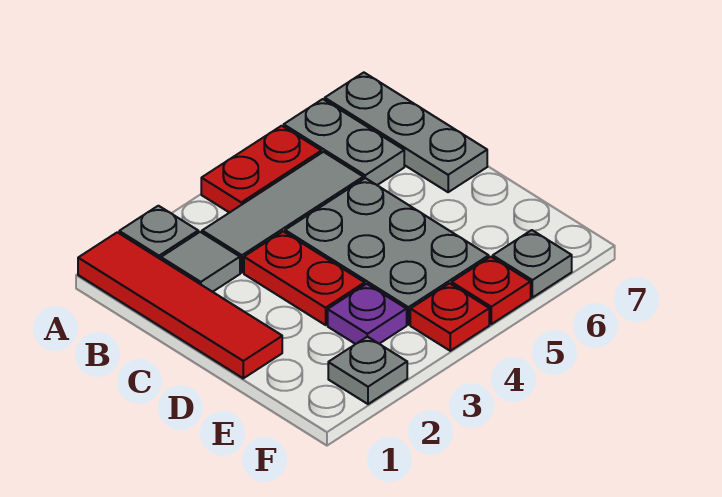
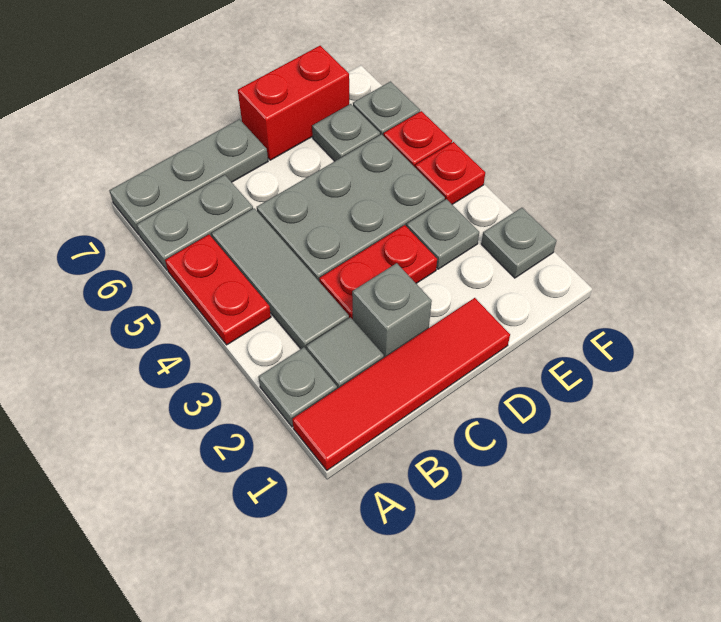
none -> grey 1x1 brick [352,263,432,358]
none -> red 1x2 brick [238,46,349,160]
purple 1x1 plate [328,284,407,344] -> grey 1x1 plate [407,199,479,269]
none -> grey 1x1 plate [312,104,380,161]

